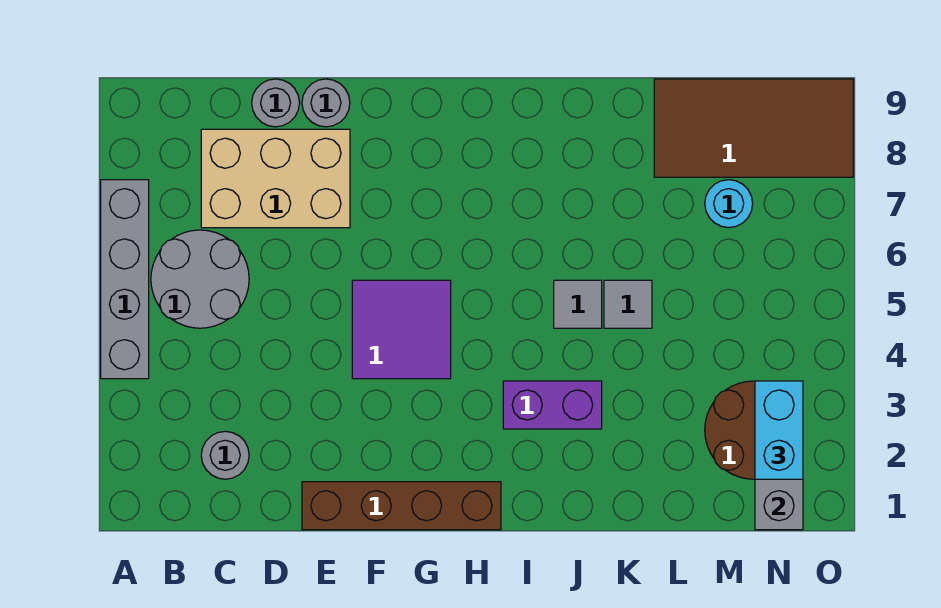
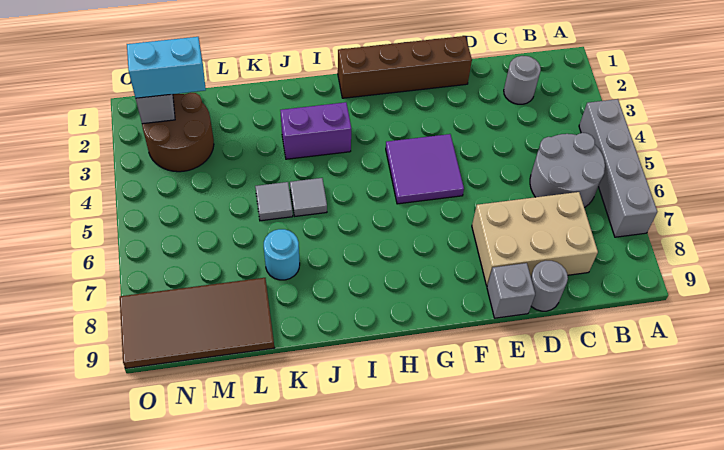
grey 1x1 round brick [302,79,350,127] -> grey 1x1 brick [487,263,535,318]
cyan 1x1 round brick [705,180,753,228] -> cyan 1x1 round brick moved to [264,229,300,280]
cyan 1x2 brick [755,381,803,479] -> cyan 1x2 brick turned to [127,37,206,98]

